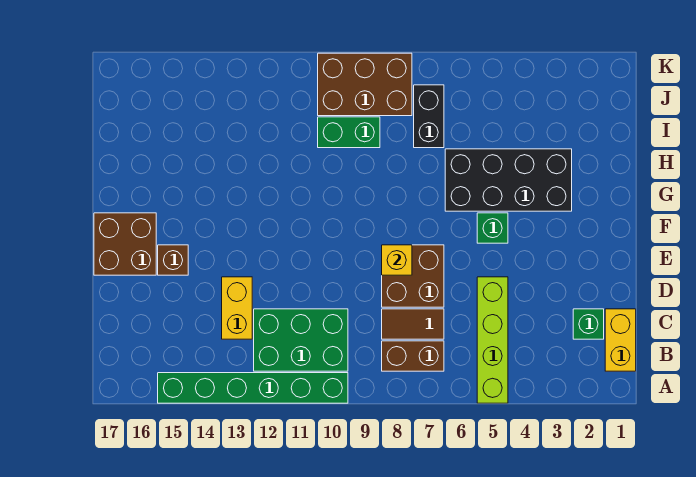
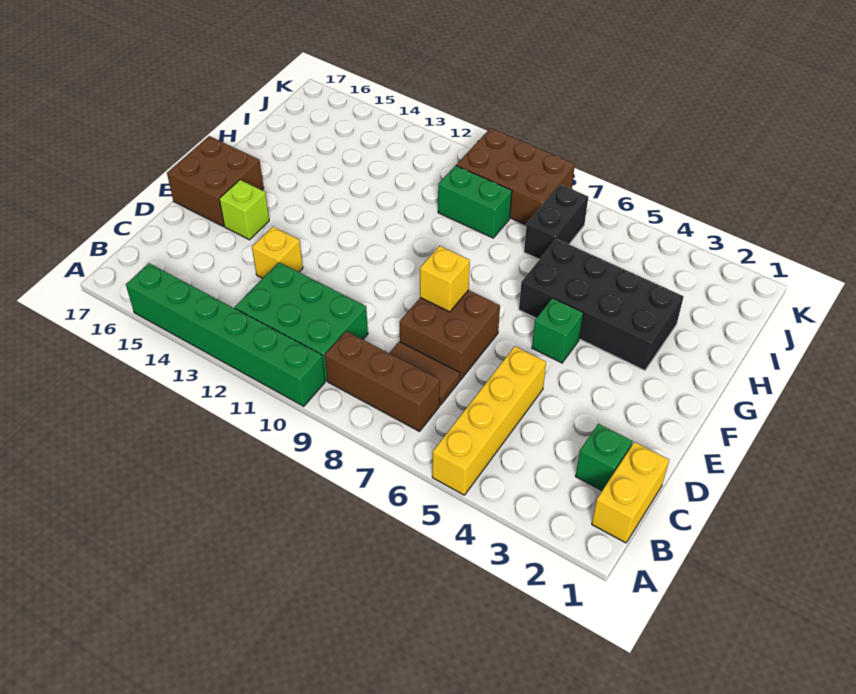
lime 1x4 brick [477,277,508,403] -> yellow 1x4 brick [432,346,546,495]
brown 1x2 brick [382,341,444,371] -> brown 1x3 brick [325,331,440,431]
yellow 1x2 brick [222,277,252,339] -> yellow 1x1 brick [252,227,303,278]
brown 1x1 brick [158,245,188,275] -> lime 1x1 brick [219,180,269,240]

